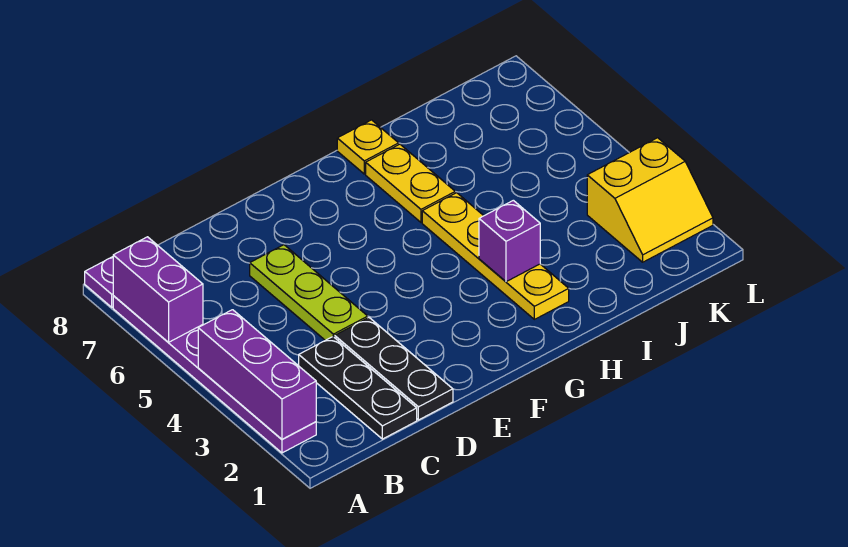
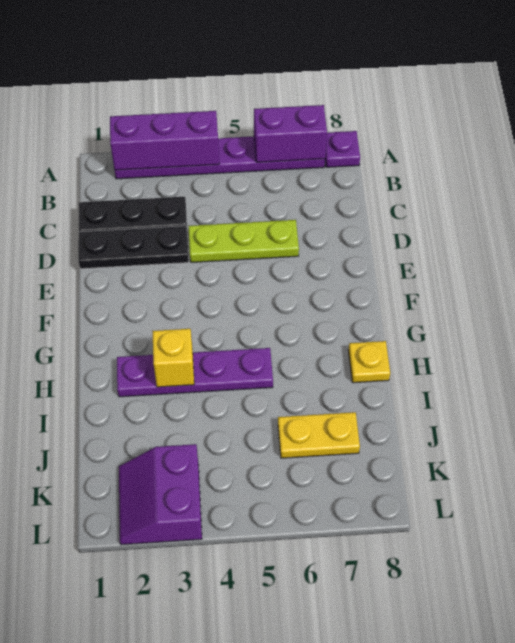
yellow 1x4 plate [422,193,569,319] -> purple 1x4 plate [117,348,273,397]
purple 1x1 brick [479,200,540,282] -> yellow 1x1 brick [152,329,194,387]
yellow 1x2 plate [366,144,455,222] -> yellow 1x2 plate moved to [278,412,360,458]
yellow 2x2 slope [587,138,713,262] -> purple 2x2 slope [119,444,202,545]

